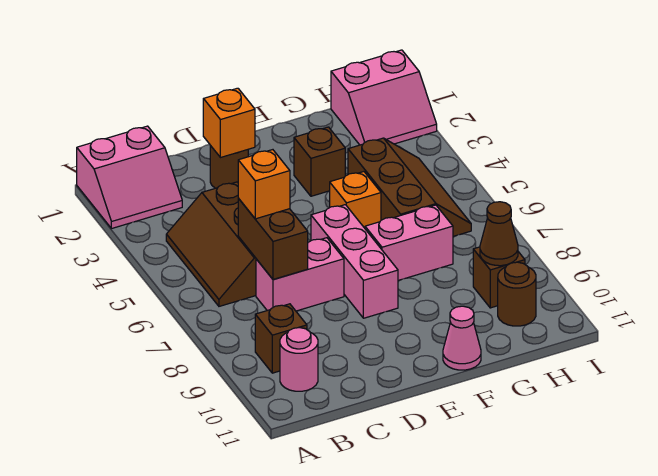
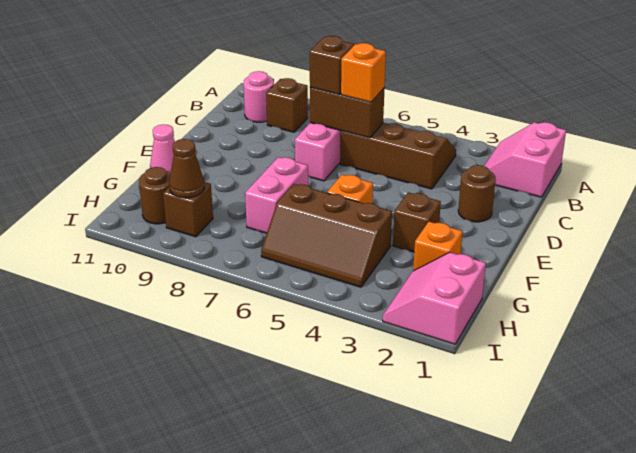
none -> brown 1x1 brick [310,36,354,94]
orange 1x1 brick [203,88,255,158] -> orange 1x1 brick moved to [413,222,463,271]
pink 1x3 brick [311,205,398,318] -> none

